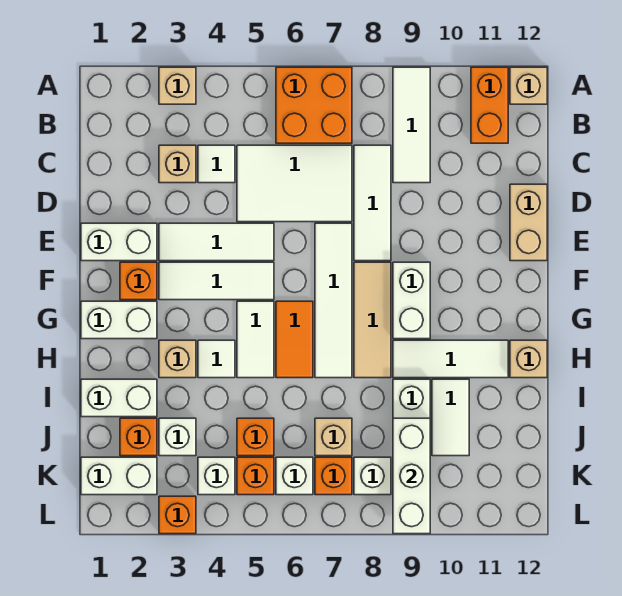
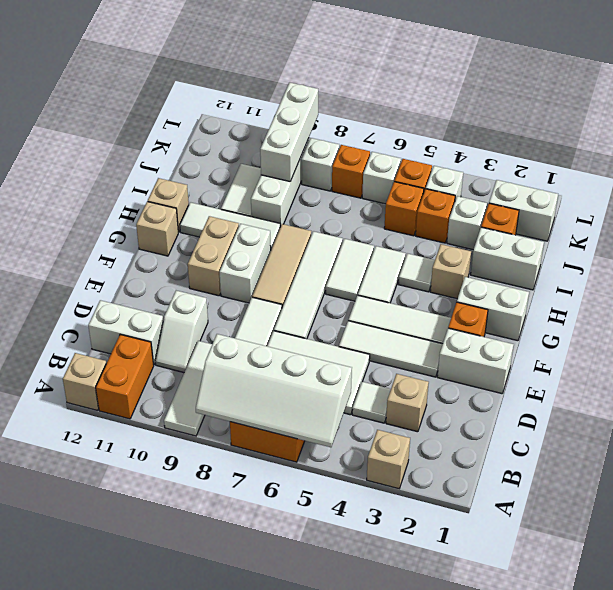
none -> white 2x4 slope [196,334,352,447]
none -> white 1x2 slope [155,291,208,372]
none -> white 1x2 brick [88,300,163,365]
tan 1x2 brick [510,184,547,261] -> tan 1x2 brick moved to [188,216,239,296]
orange 1x2 tile [276,301,313,378] -> white 1x2 tile [326,239,374,301]
tan 1x1 brick [315,418,352,456] -> tan 1x1 brick moved to [136,202,178,256]
orange 1x1 brick [159,496,196,534] -> orange 1x1 brick moved to [416,189,455,243]

